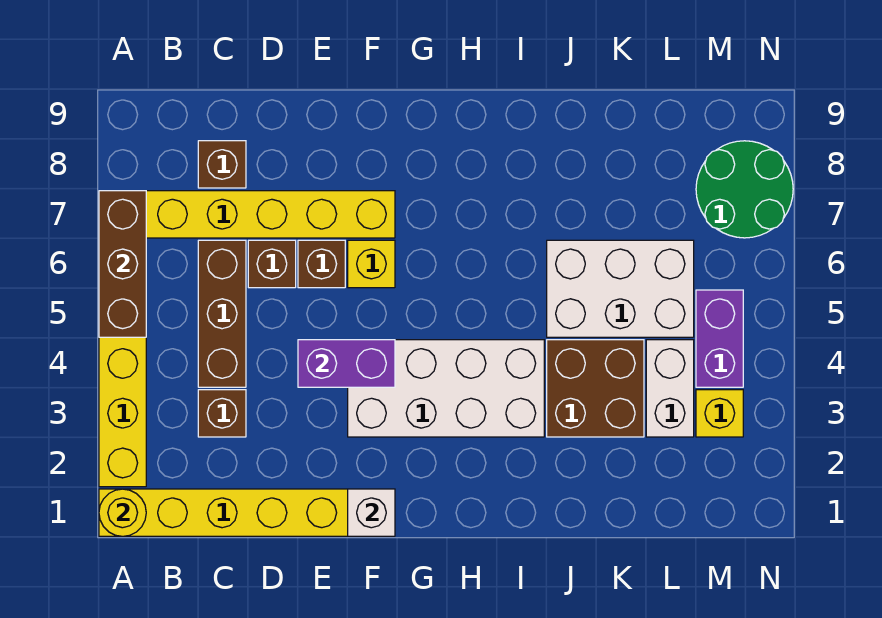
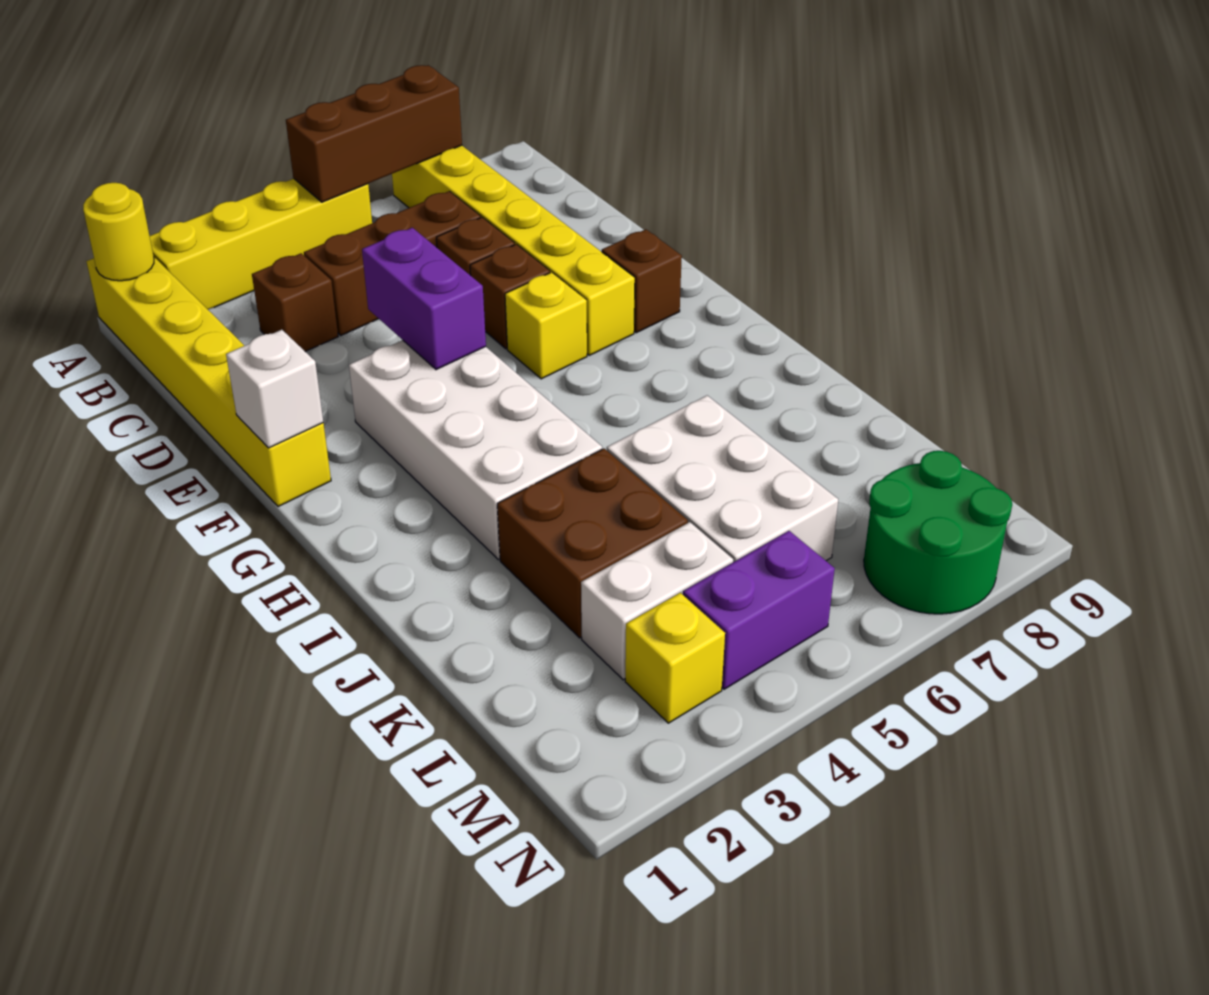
brown 1x1 brick [198,141,246,188] -> brown 1x1 brick moved to [602,229,682,333]

